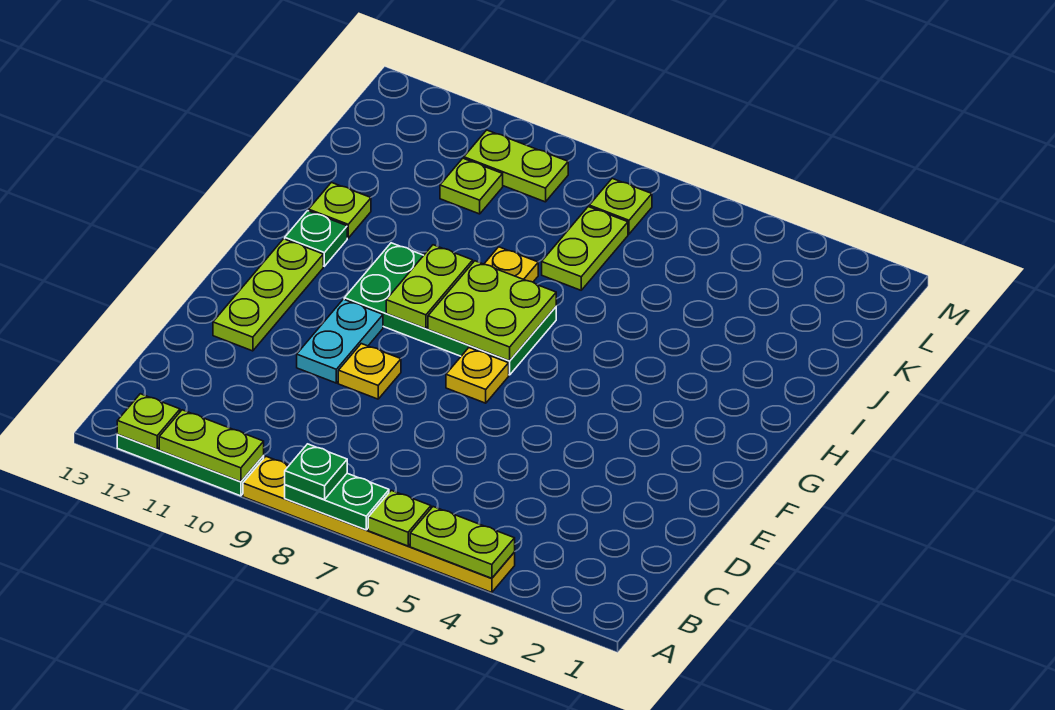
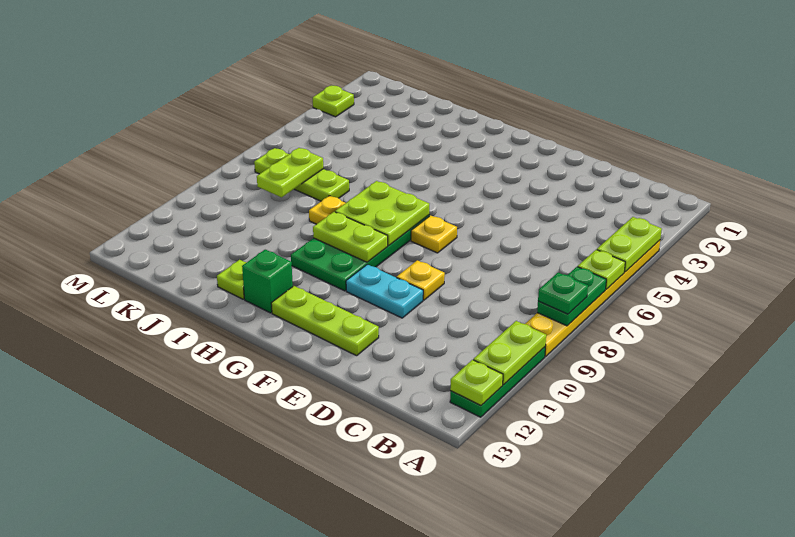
green 1x1 plate [285,211,347,266] -> green 1x1 brick [242,250,293,313]
lime 1x1 plate [440,158,503,214] -> lime 1x1 plate moved to [313,86,354,117]
lime 1x2 plate [464,130,568,202] -> lime 1x2 plate moved to [257,148,323,197]

